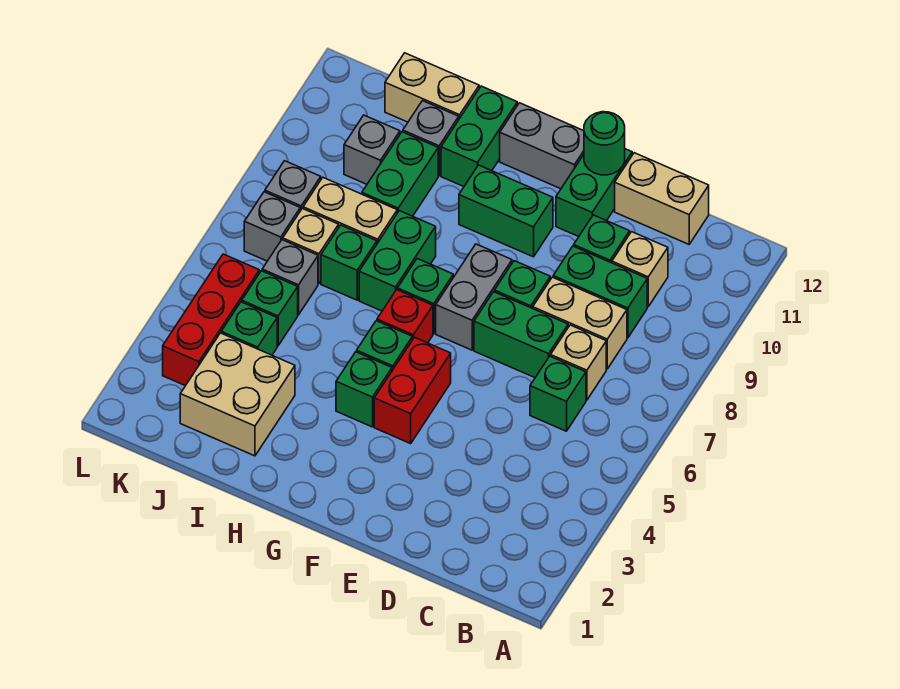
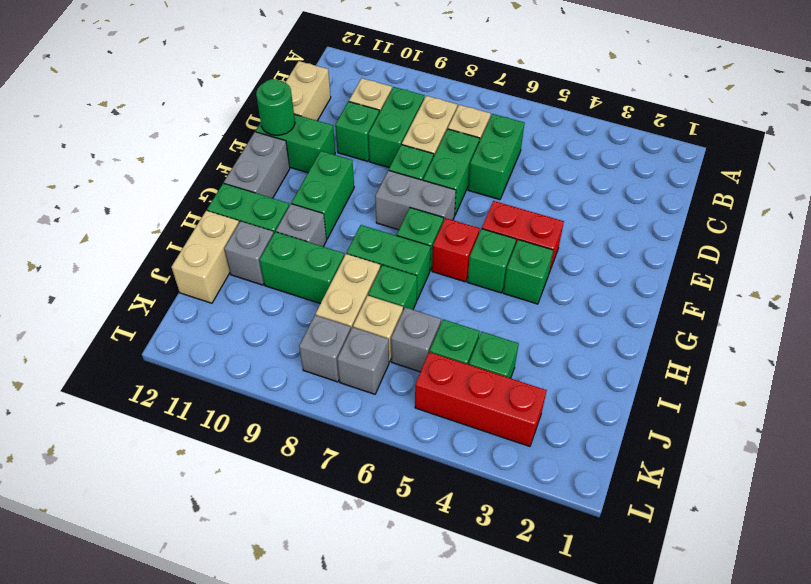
green 1x1 brick [530,356,586,431] -> green 1x2 brick [468,114,524,200]
tan 2x2 brick [180,333,295,456] -> none
grey 1x1 brick [344,115,400,184] -> grey 1x1 brick moved to [276,204,326,247]

